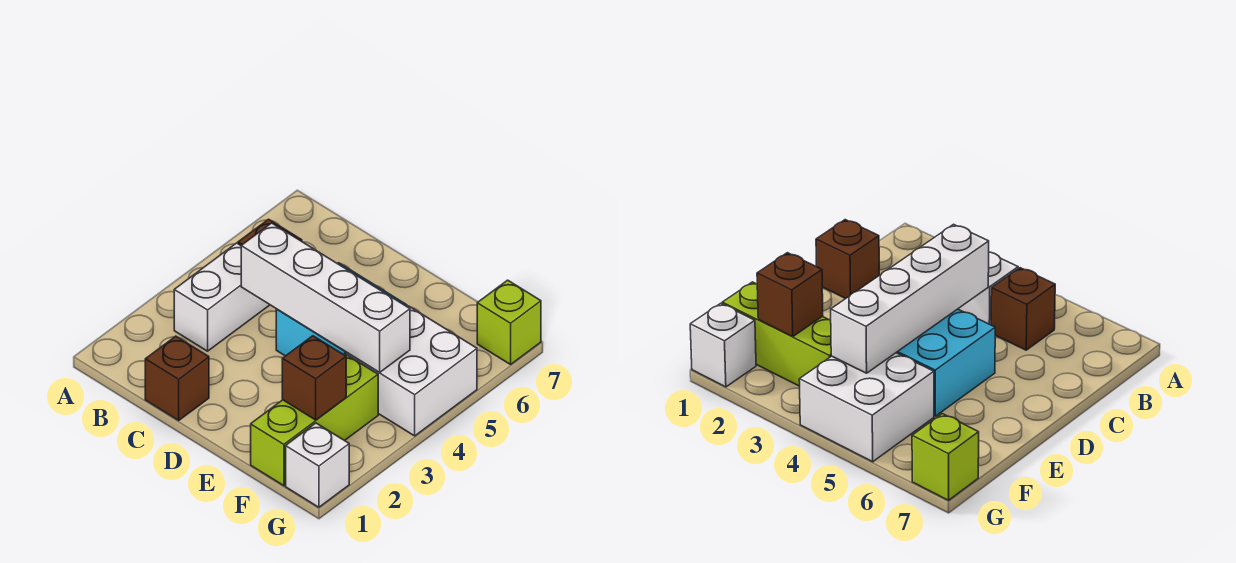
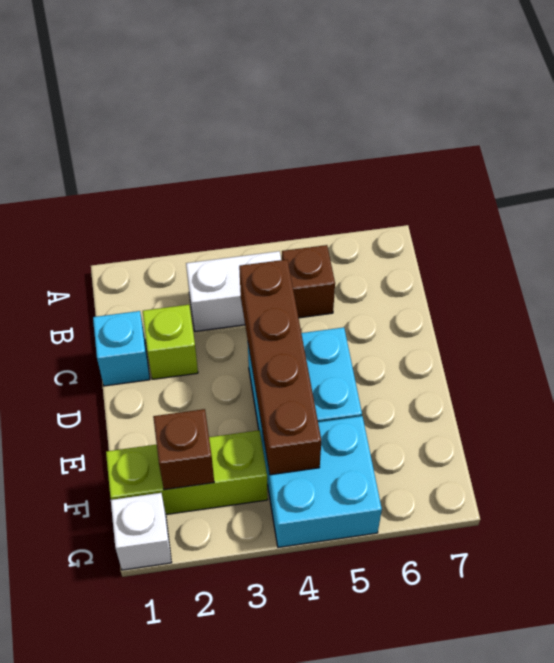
brown 1x1 brick [145,336,209,420] -> cyan 1x1 brick [93,311,150,386]
white 1x4 brick [241,223,410,373] -> brown 1x4 brick [239,260,321,475]
white 2x2 brick [346,306,477,436] -> cyan 2x2 brick [262,416,382,547]
lime 1x1 brick [477,280,541,364] -> lime 1x1 brick moved to [143,305,198,379]

